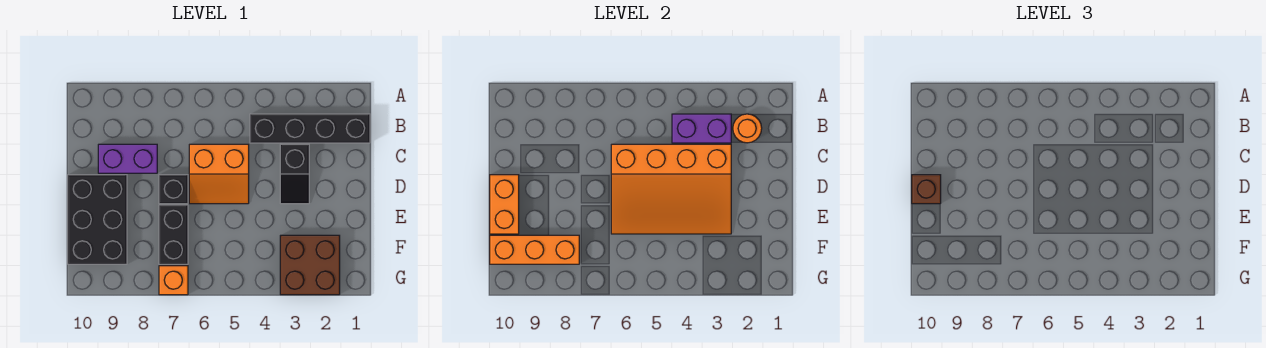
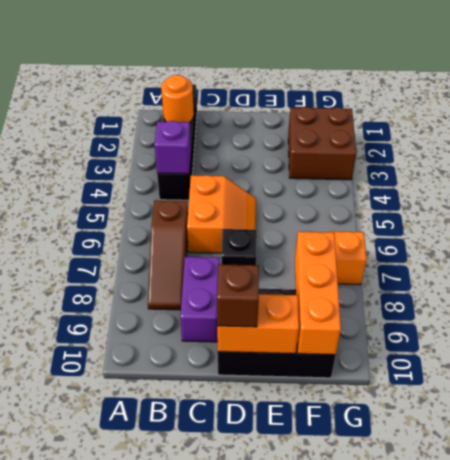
purple 1x2 brick [672,114,731,143] -> purple 1x1 brick [155,121,191,174]
none -> brown 1x3 slope [148,200,188,310]
black 1x2 slope [280,144,309,204] -> none
orange 3x4 slope [611,144,731,234] -> none
black 1x2 brick [159,205,188,264] -> none

